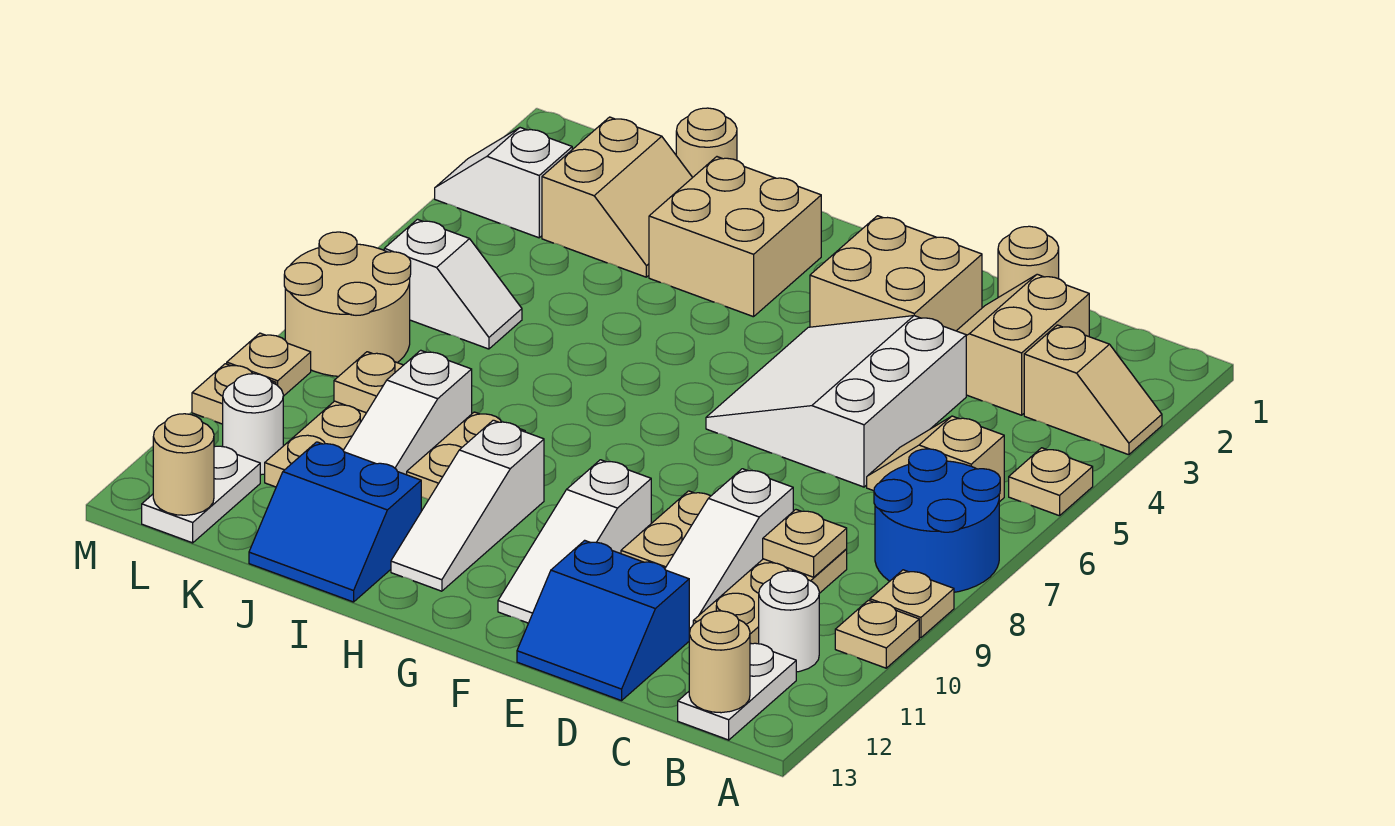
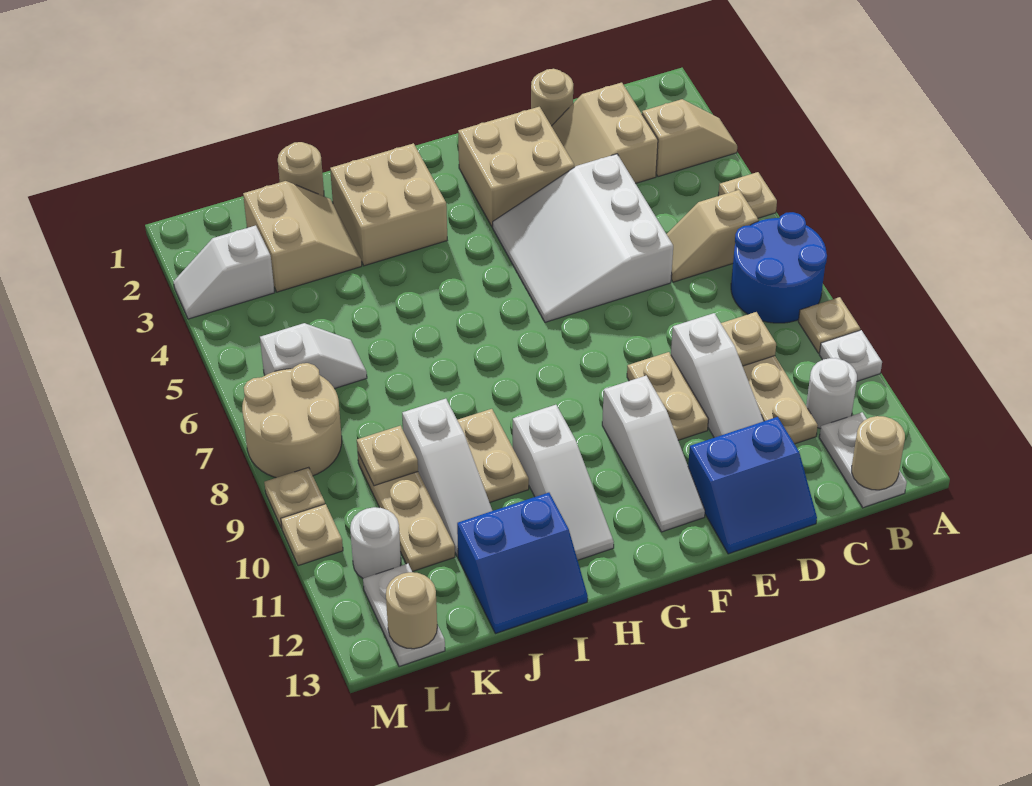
tan 1x1 plate [835,600,919,668] -> white 1x1 plate [819,330,882,381]

